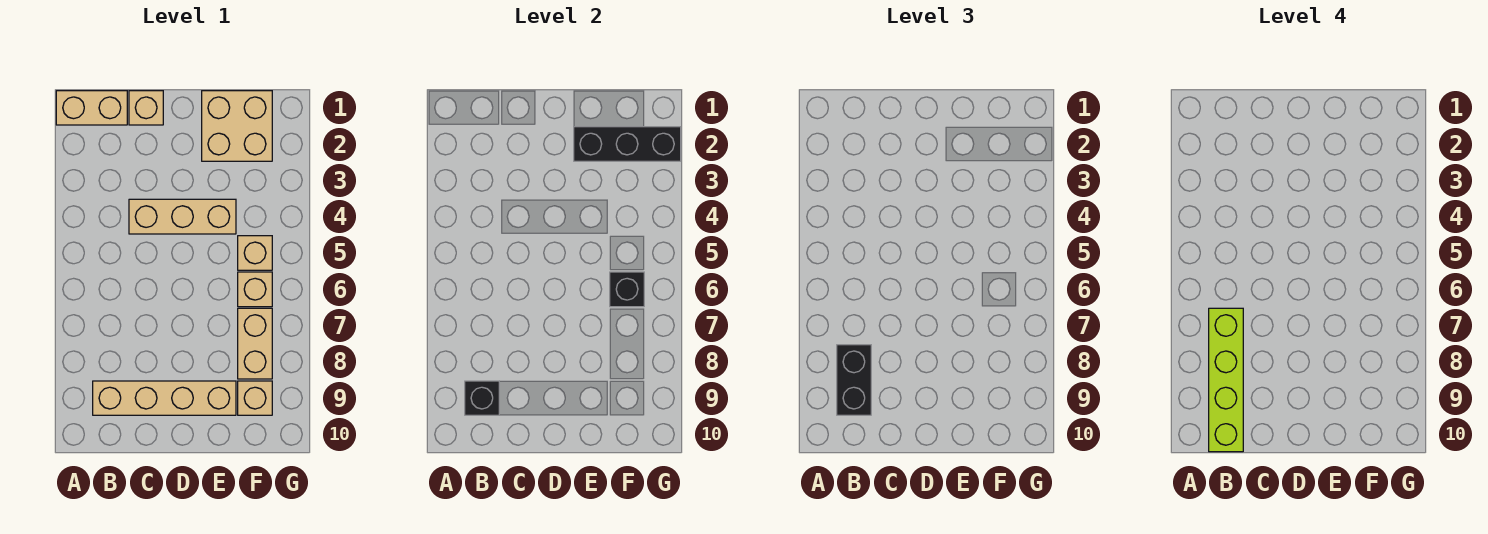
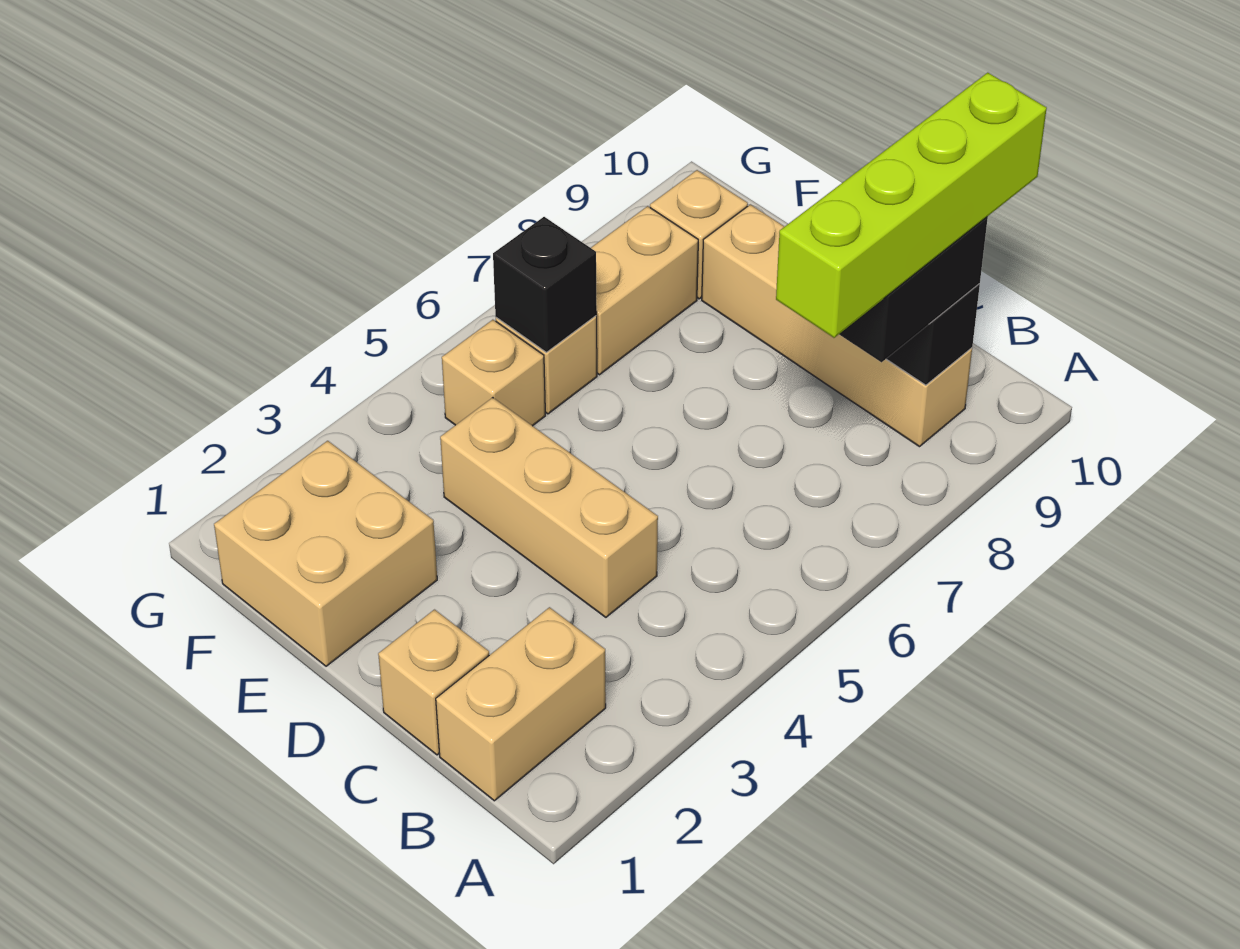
tan 1x2 brick [56,91,127,125] -> tan 1x2 brick turned to [436,607,606,801]
black 1x3 brick [574,127,681,161] -> none

